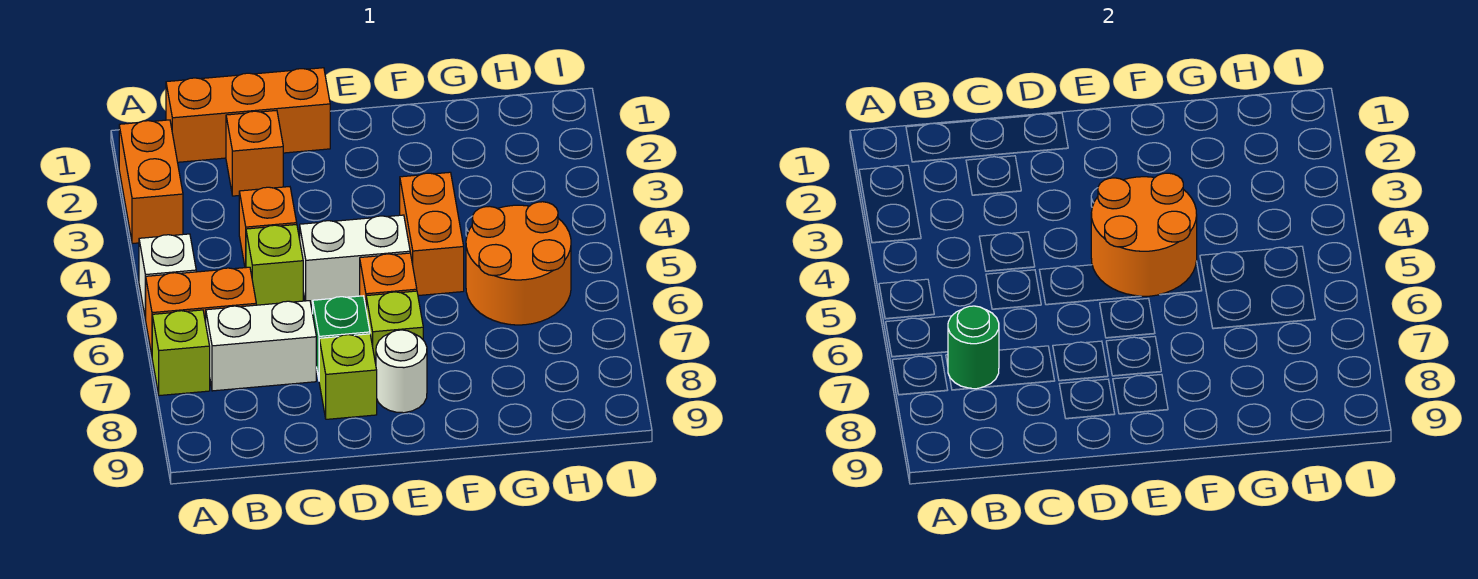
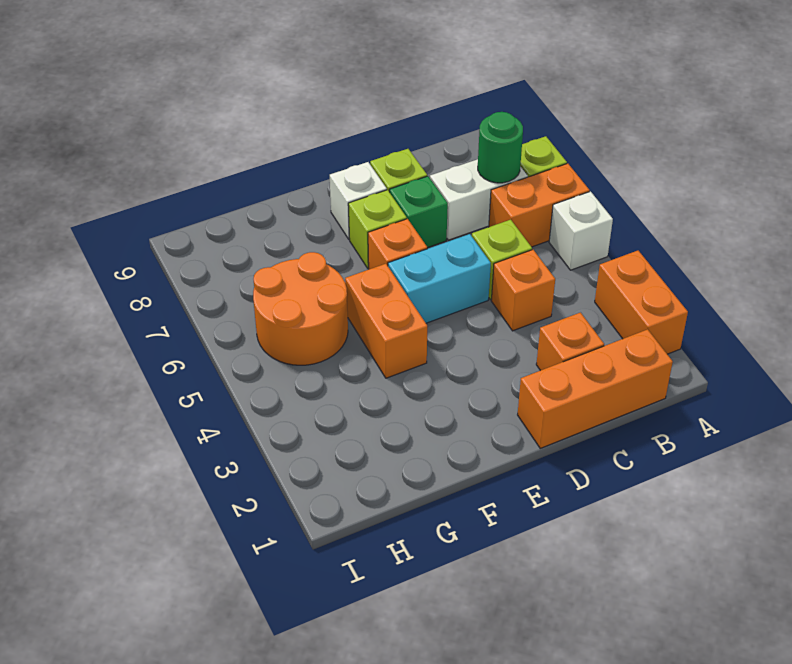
white 1x2 brick [300,215,410,305] -> cyan 1x2 brick [388,234,491,323]
orange 2x2 round brick [1091,173,1197,296] -> none
white 1x1 round brick [376,330,427,413] -> white 1x1 brick [330,162,387,239]

